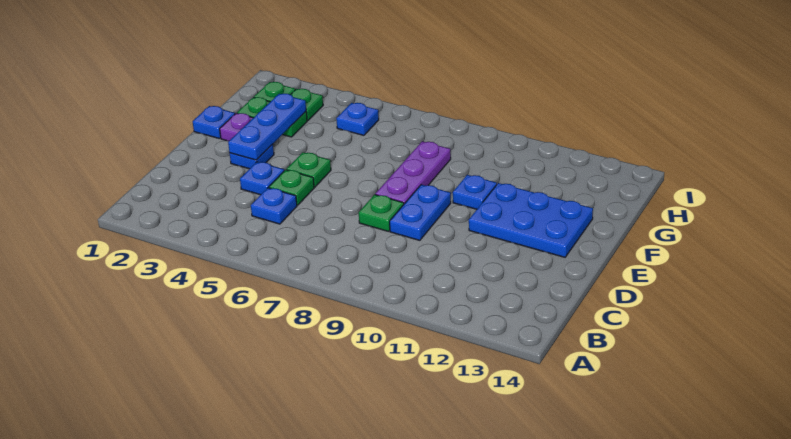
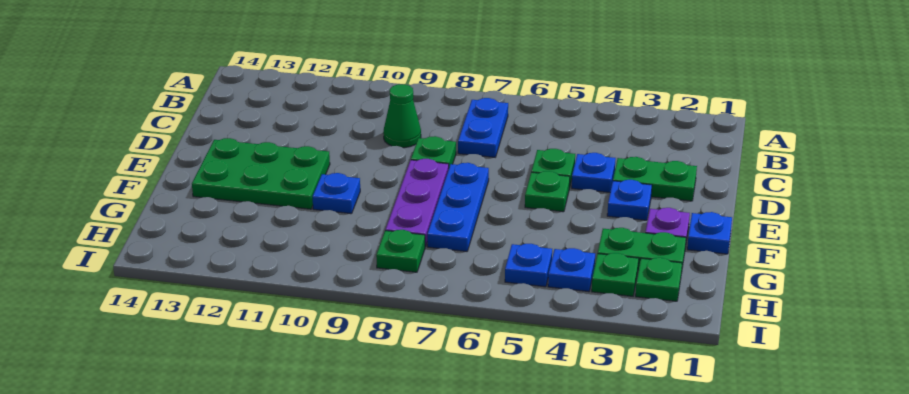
blue 1x1 plate [251,188,297,224] -> blue 1x1 plate moved to [548,248,595,292]
none -> green 1x1 cone [383,84,421,148]
none -> green 1x2 plate [613,157,697,201]
blue 1x2 plate [390,185,451,240] -> blue 1x2 plate moved to [458,98,508,157]
blue 1x3 plate [228,94,306,160] -> blue 1x3 plate moved to [427,163,489,251]
blue 2x3 plate [469,183,593,257] -> green 2x3 plate [192,138,330,209]
none -> green 1x1 plate [376,230,425,272]

